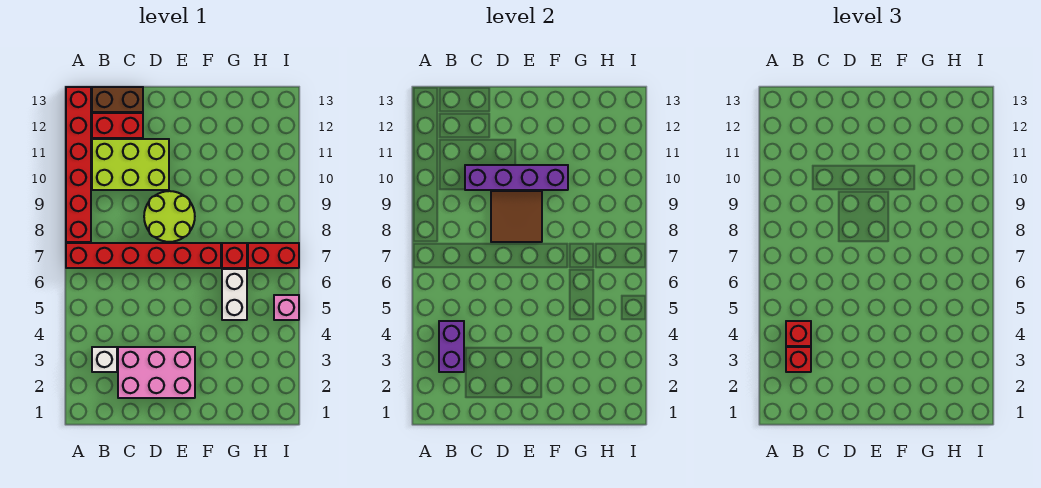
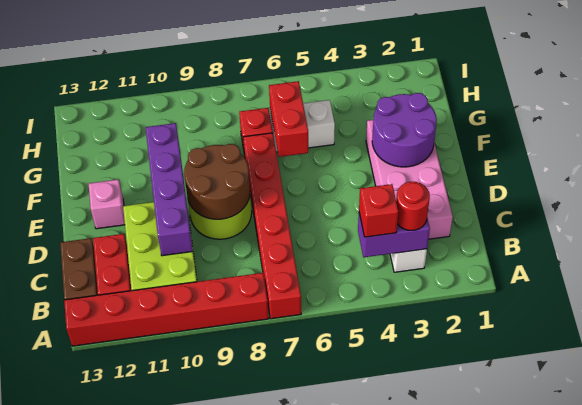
red 1x1 brick [786,347,811,372] -> red 1x1 round brick [396,182,430,230]
pink 2x3 brick [118,347,195,398] -> pink 2x4 brick [366,120,453,239]
brown 2x2 tile [491,191,542,242] -> brown 2x2 round brick [184,144,250,219]
none -> purple 2x2 round brick [372,93,437,167]
red 1x2 brick [248,243,299,268] -> red 1x2 brick moved to [269,81,308,157]
pink 1x1 brick [274,295,299,320] -> pink 1x1 brick moved to [89,179,125,229]

